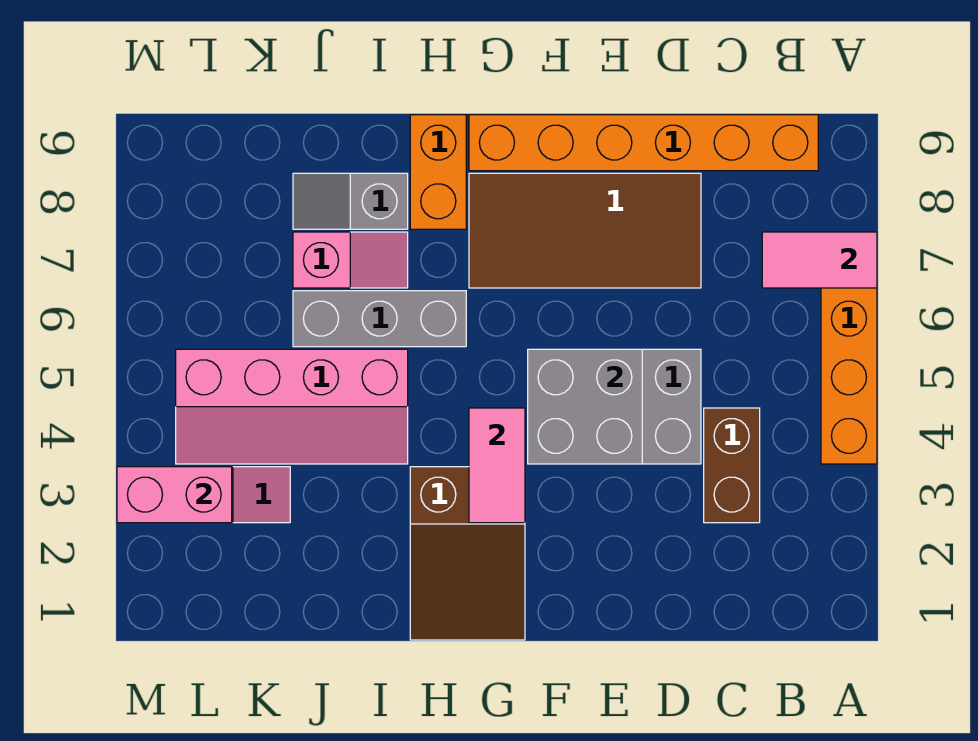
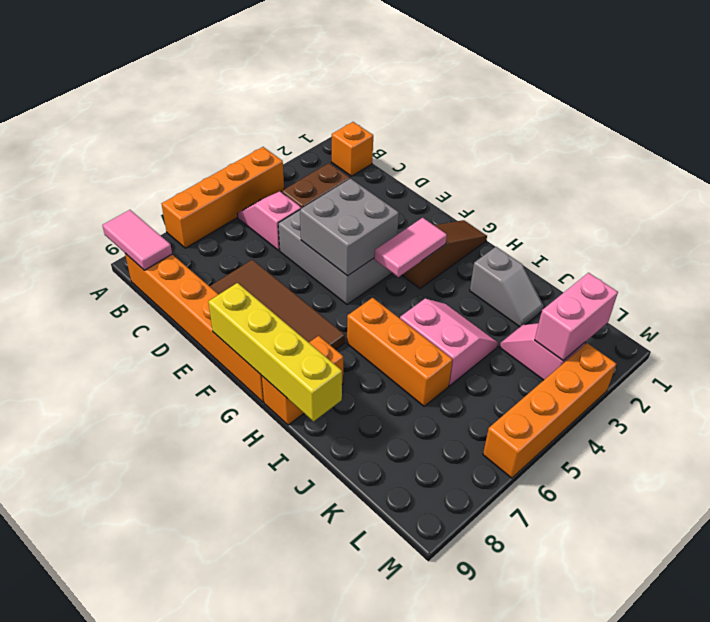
pink 1x2 tile [762,232,877,288] -> pink 1x2 tile moved to [102,210,172,270]
none -> orange 1x1 brick [332,122,373,176]
none -> yellow 1x4 brick [208,283,342,421]
brown 2x3 slope [410,467,525,640] -> brown 1x3 slope [402,220,487,289]
grey 1x3 brick [293,291,466,347] -> orange 1x3 brick [347,298,453,406]
pink 2x4 slope [176,349,408,464] -> pink 2x2 slope [400,299,498,386]
pink 1x2 slope [293,232,408,288] -> pink 1x2 slope moved to [237,191,301,251]
grey 1x2 slope [293,173,408,229] -> grey 1x2 slope moved to [470,247,544,327]
pink 1x2 brick [117,467,232,523] -> pink 1x2 brick turned to [535,273,618,361]
none -> orange 1x4 brick [483,343,616,478]

